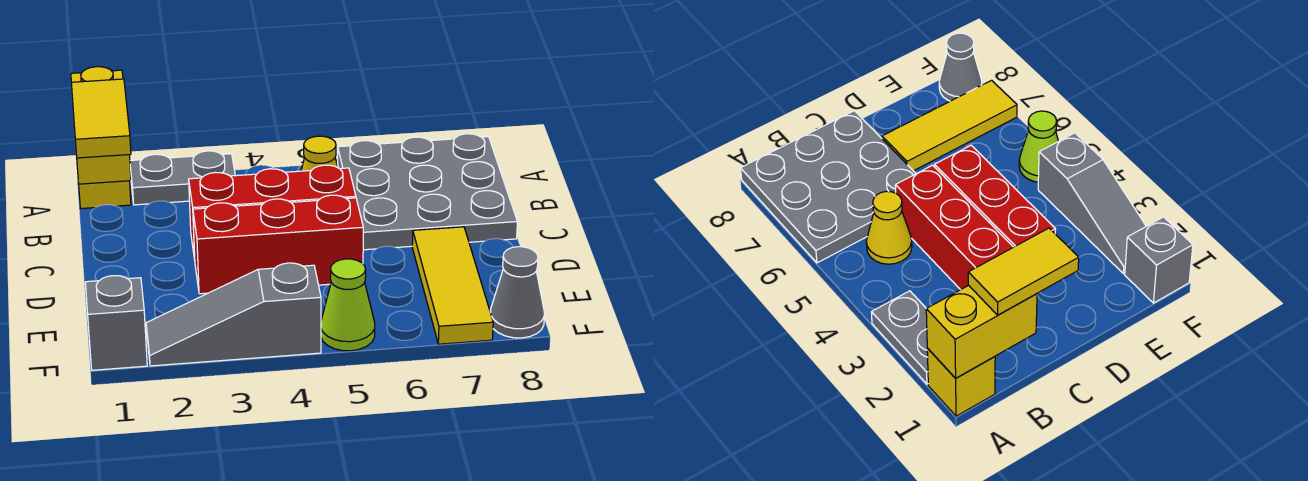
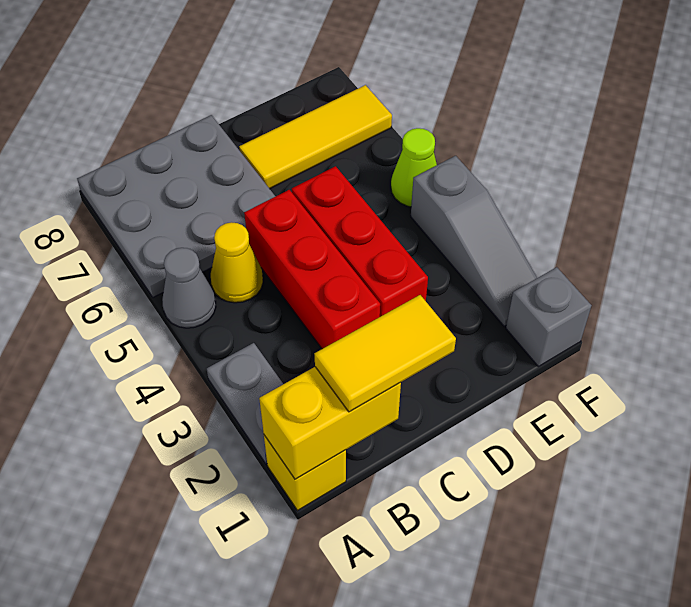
grey 1x1 cone [490,247,544,338] -> grey 1x1 cone moved to [162,248,216,328]

